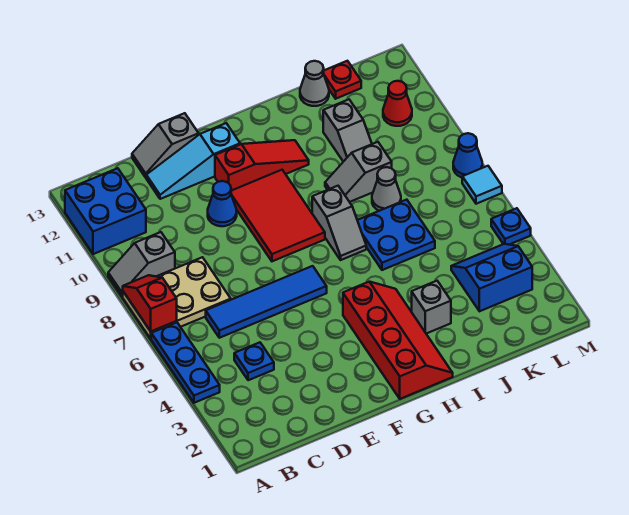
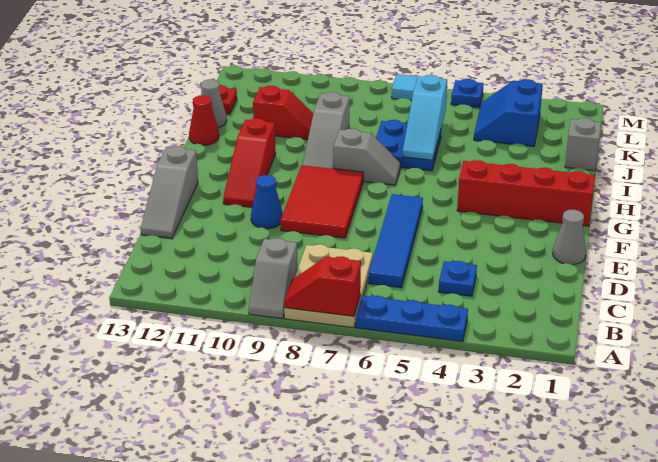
blue 2x2 brick [65,168,146,254] -> none
cyan 1x3 slope [146,123,240,199] -> cyan 1x3 slope moved to [402,75,447,160]
grey 1x2 slope [132,113,199,177] -> grey 1x3 slope [141,146,198,238]
red 2x3 tile [231,170,325,261] -> red 2x3 tile turned to [280,165,363,238]
red 1x3 slope [215,140,309,191] -> red 1x3 slope turned to [223,118,276,207]
grey 1x1 brick [412,281,451,334] -> grey 1x1 brick moved to [565,118,601,171]
grey 1x2 slope [325,142,392,202] -> grey 1x3 slope [303,92,350,169]
grey 1x1 cone [372,167,401,211] -> grey 1x1 cone moved to [553,210,586,265]
grey 1x2 slope [323,99,372,162] -> red 1x2 slope [253,86,313,139]
red 1x1 cone [383,81,412,126] -> red 1x1 cone moved to [189,95,219,145]
blue 1x1 cone [453,133,482,178] -> none

